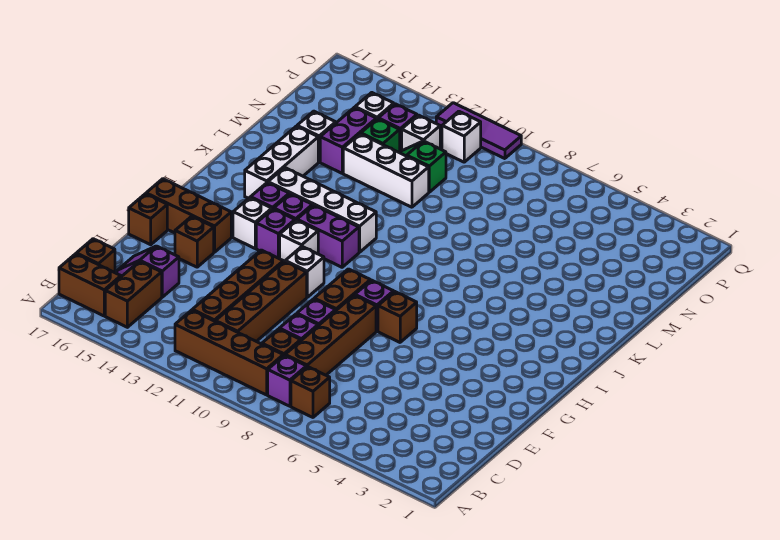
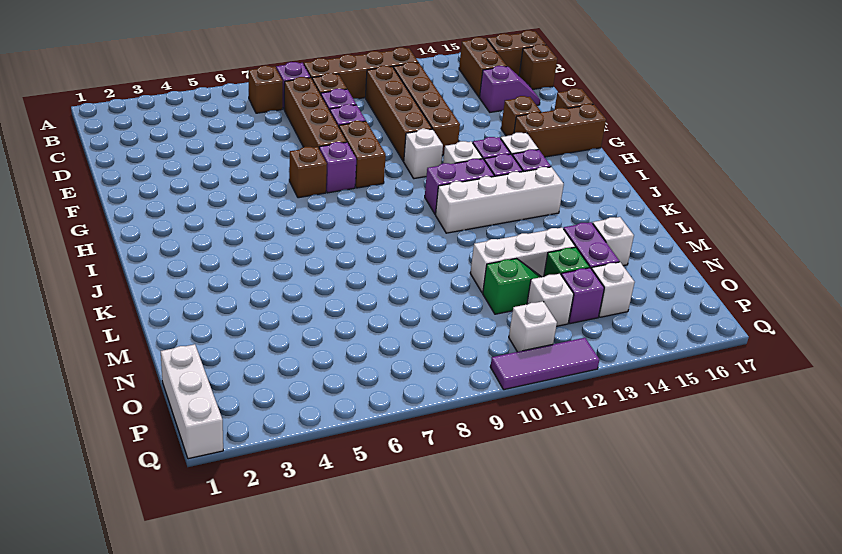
white 1x3 brick [245,126,318,198] -> white 1x3 brick moved to [161,344,223,459]

